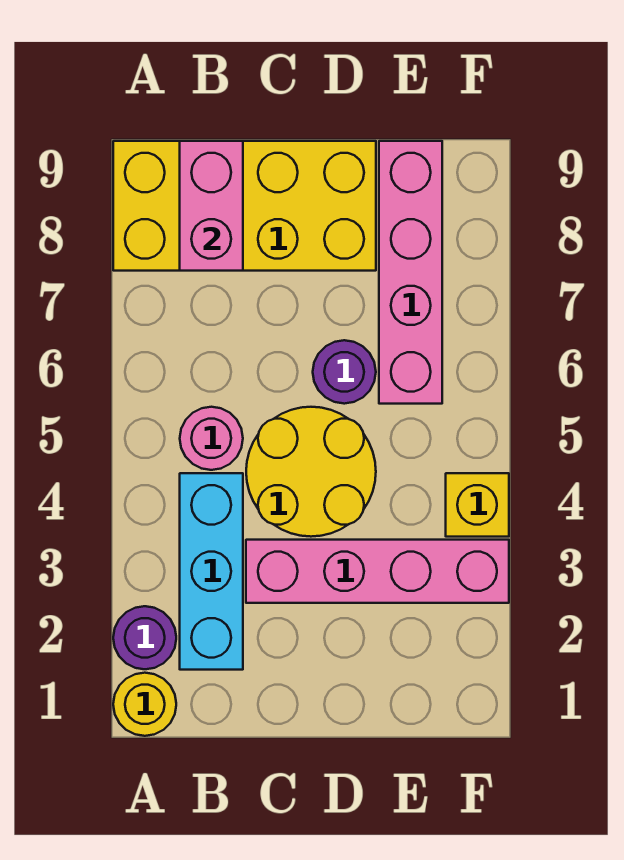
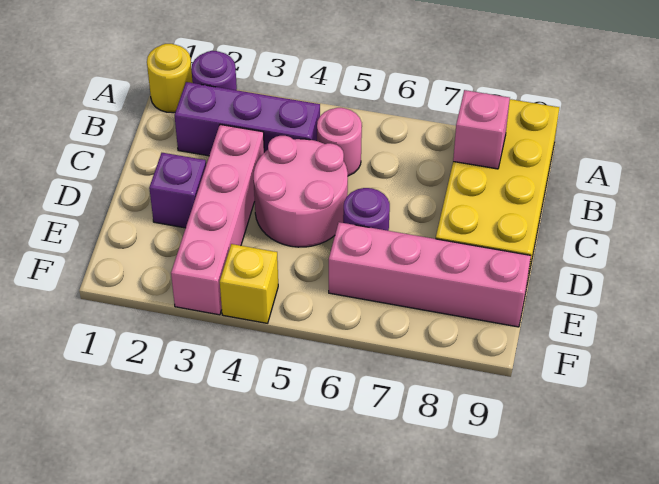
cyan 1x3 brick [180,473,243,670] -> purple 1x3 brick [175,82,320,156]
pink 1x2 brick [180,141,243,271] -> pink 1x1 brick [453,90,510,169]
yellow 2x2 round brick [246,407,376,537] -> pink 2x2 round brick [254,136,348,247]
none -> purple 1x1 brick [149,153,206,228]

